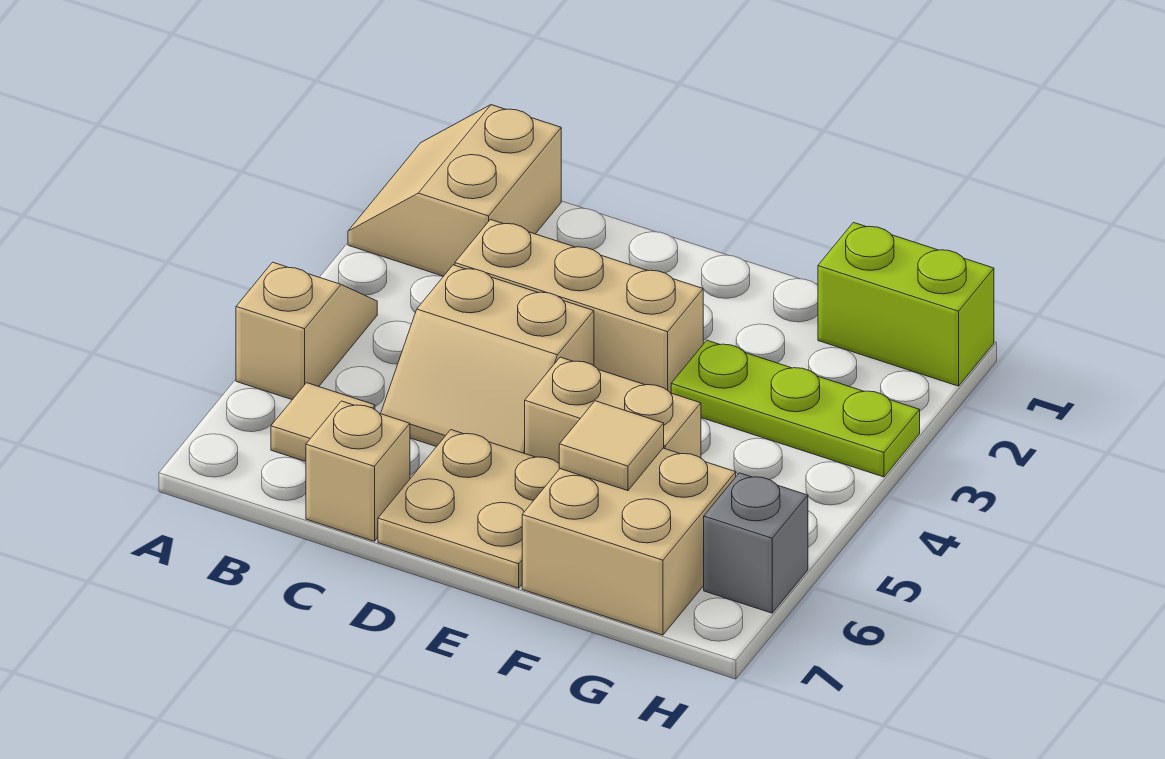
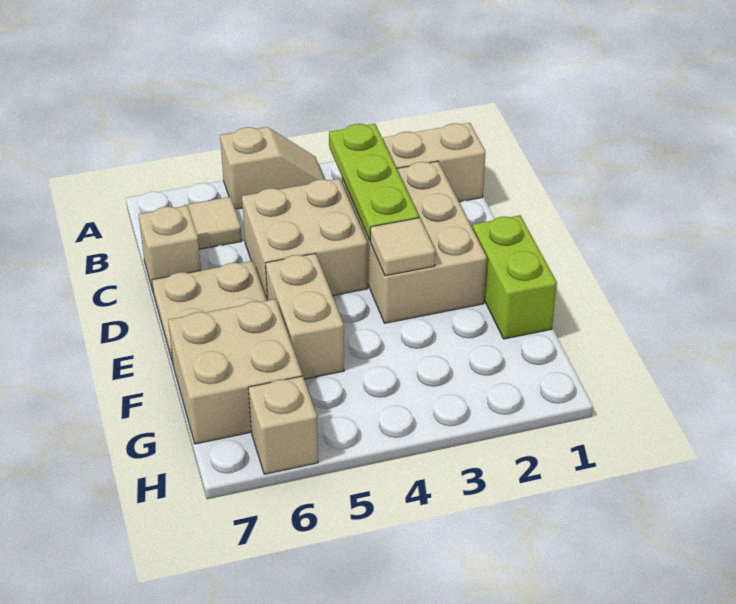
tan 1x3 brick [455,220,703,393] -> tan 2x3 brick [342,161,487,323]
tan 2x2 slope [381,265,594,453] -> tan 2x2 brick [242,179,367,300]
lime 1x3 plate [671,340,920,477] -> lime 1x3 plate moved to [329,124,419,241]
tan 1x1 tile [559,401,664,491] -> tan 1x1 tile moved to [370,218,435,276]
lime 1x2 brick [818,223,994,386] -> lime 1x2 brick moved to [472,215,557,339]
grey 1x1 brick [704,473,808,613] -> tan 1x1 brick [248,376,318,474]

